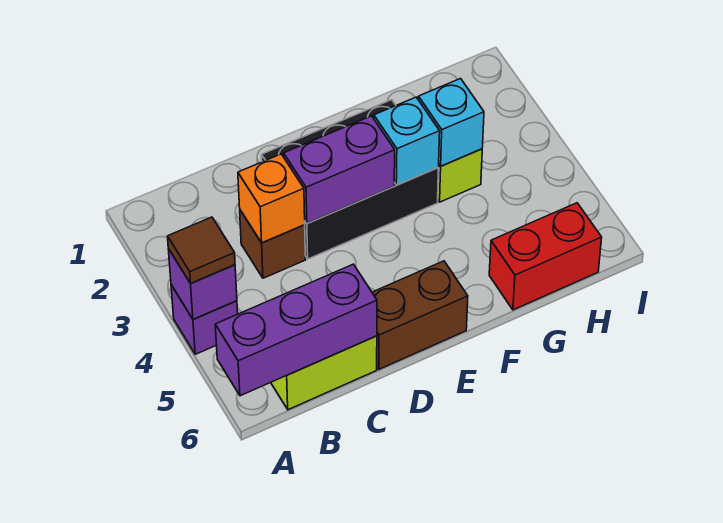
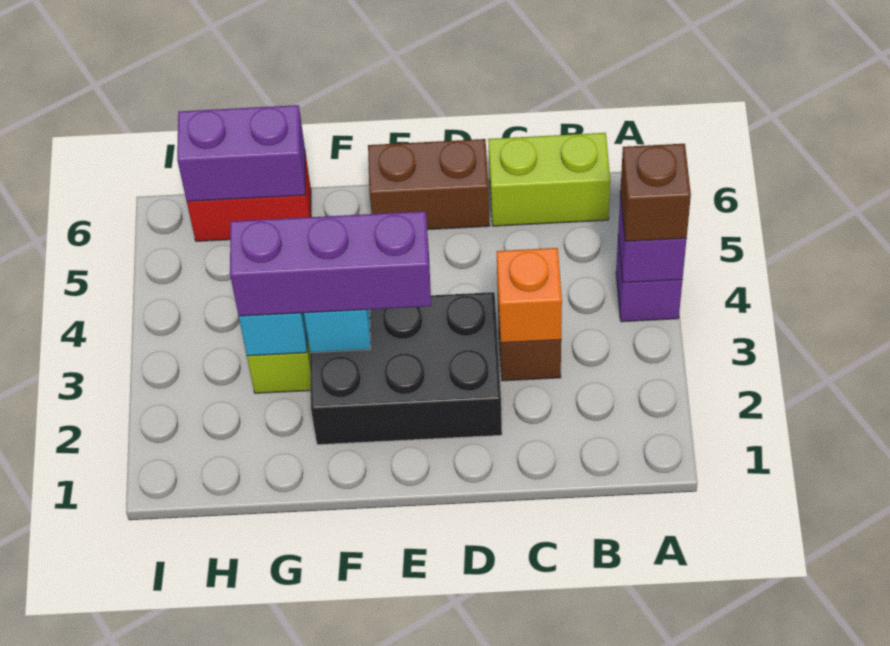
brown 1x1 tile [168,217,235,283] -> brown 1x1 brick [620,144,691,241]
purple 1x3 brick [215,264,377,396] -> purple 1x3 brick moved to [230,211,431,316]
purple 1x2 brick [284,116,395,224] -> purple 1x2 brick moved to [177,105,305,201]

